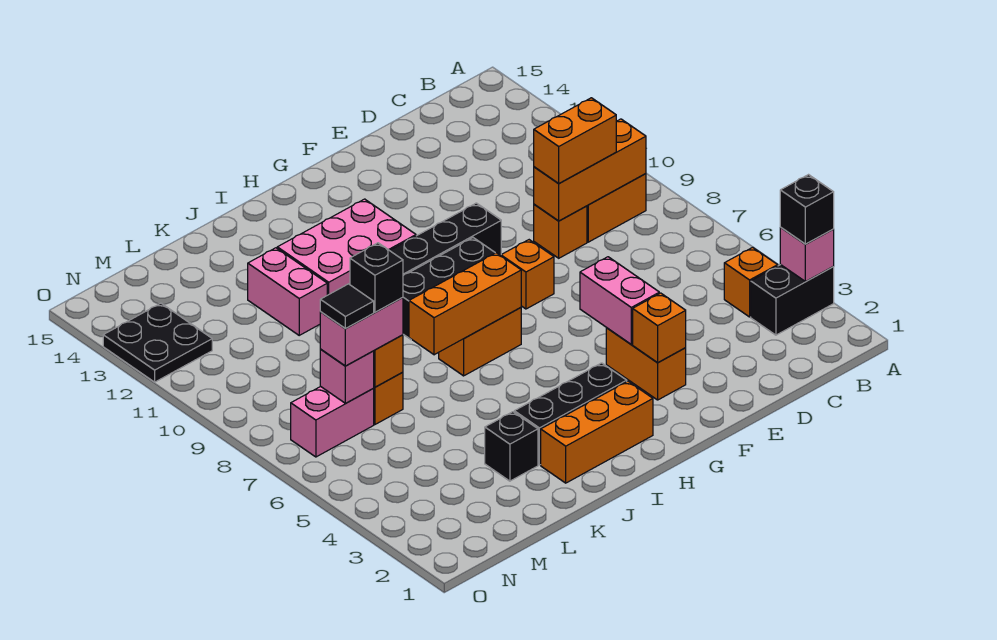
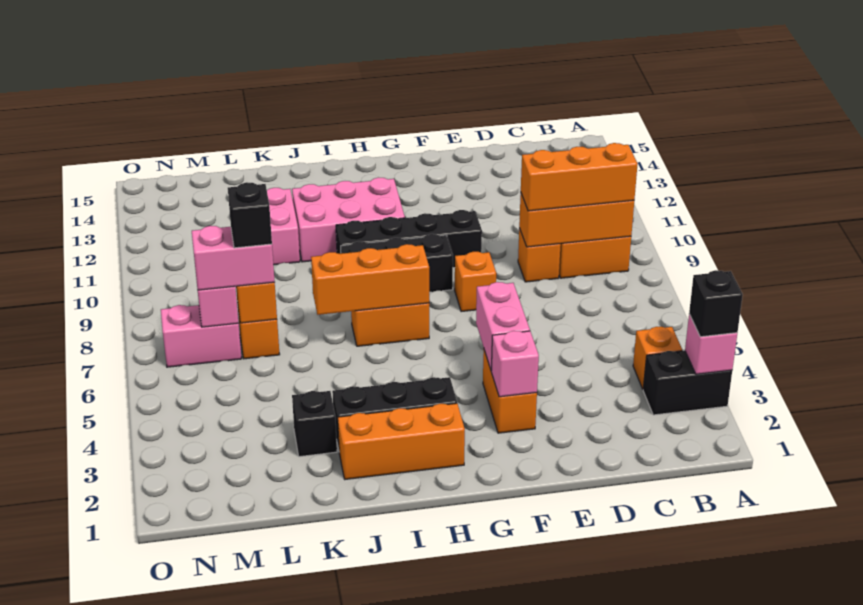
orange 1x2 brick [534,98,616,184] -> orange 1x3 brick [521,143,637,211]
orange 1x1 brick [633,293,686,363] -> pink 1x1 brick [491,331,539,397]
black 1x1 tile [320,284,374,328] -> none
black 2x2 plate [103,303,212,382] -> none

